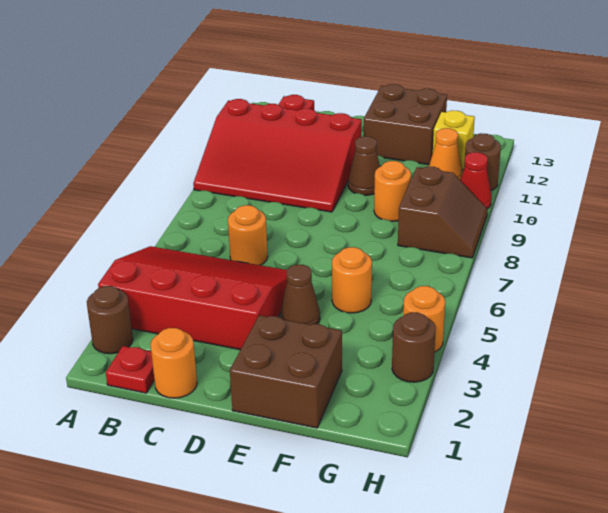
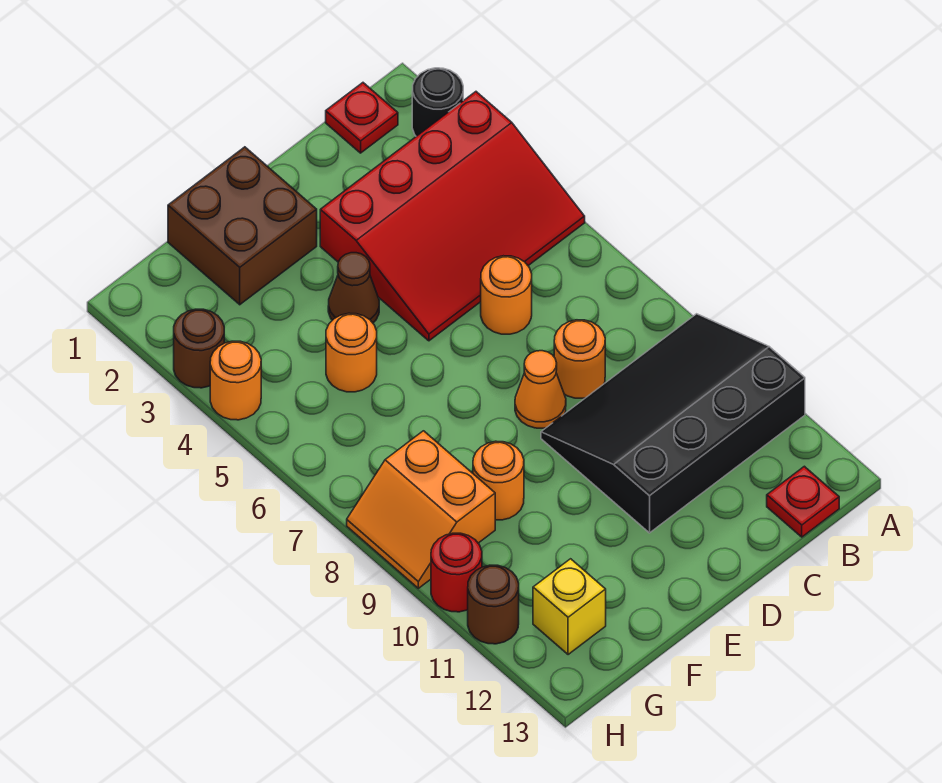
brown 1x1 round brick [87,286,133,354] -> black 1x1 round brick [412,68,463,136]
red 3x4 slope [193,99,362,212] -> black 3x4 slope [541,314,805,533]
orange 1x1 round brick [150,328,197,398] -> orange 1x1 round brick moved to [554,320,605,398]
brown 1x1 cone [348,136,380,195] -> none
brown 2x2 brick [363,84,447,165] -> none
brown 2x2 slope [398,167,488,258] -> orange 2x2 slope [347,431,495,588]
orange 1x1 cone [429,128,462,180] -> orange 1x1 cone moved to [515,351,566,428]
red 1x1 cone [461,152,491,209] -> red 1x1 round brick [431,533,482,612]

